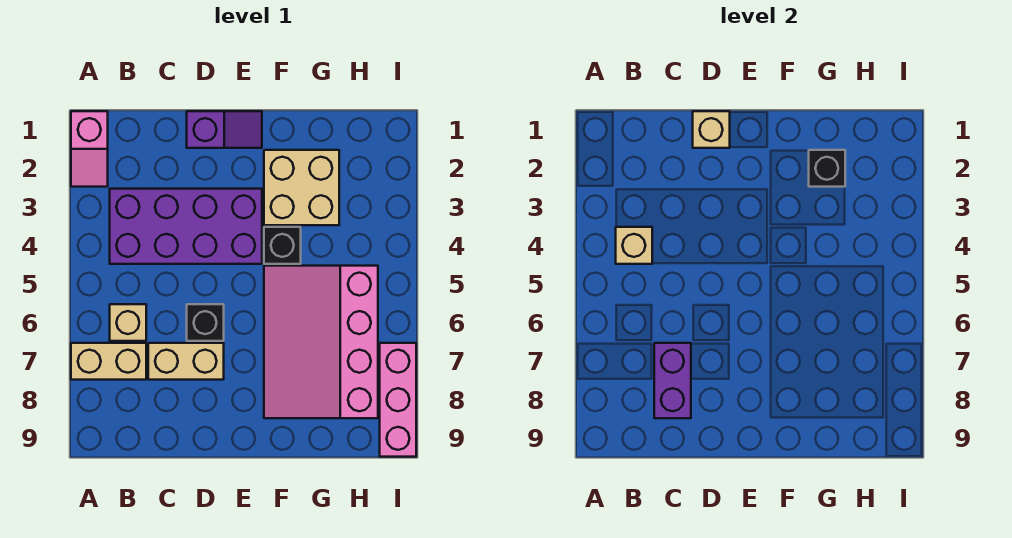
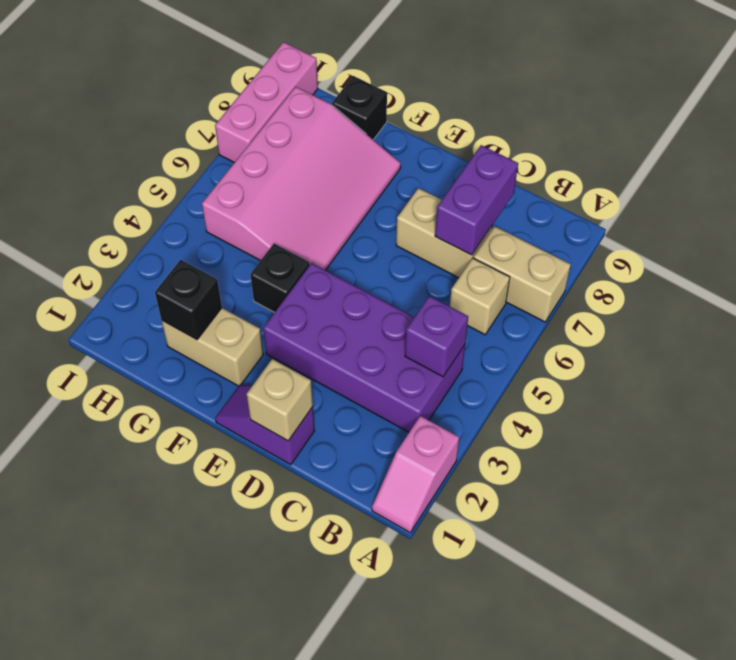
pink 1x2 slope [71,111,108,187] -> pink 1x2 slope turned to [372,416,459,532]
tan 1x1 brick [616,227,652,264] -> purple 1x1 brick [405,296,468,377]
black 1x1 brick [187,304,224,341] -> black 1x1 brick moved to [332,76,387,140]
tan 2x2 brick [264,150,339,225] -> tan 1x2 brick [162,308,263,386]

